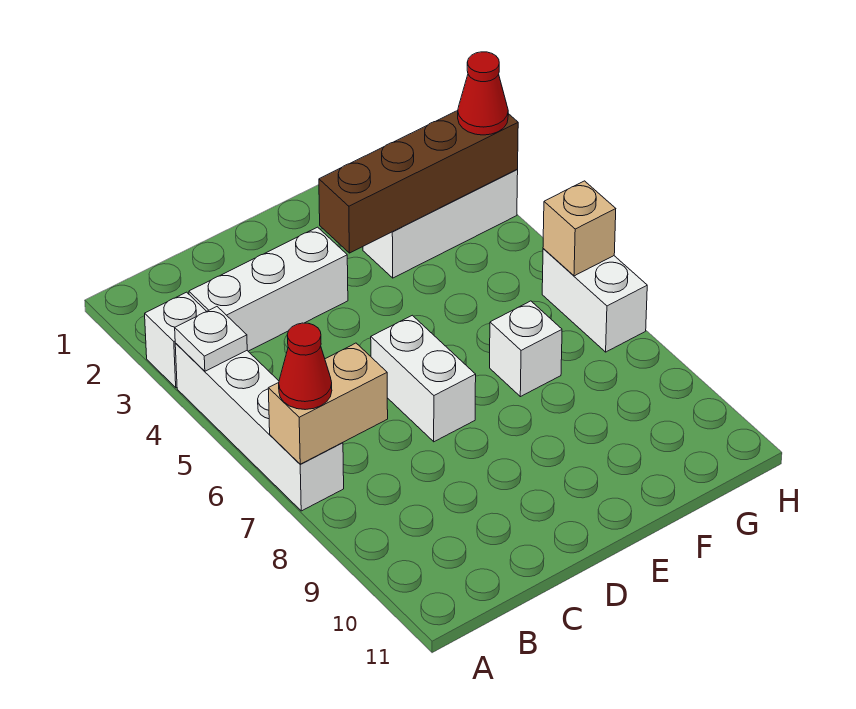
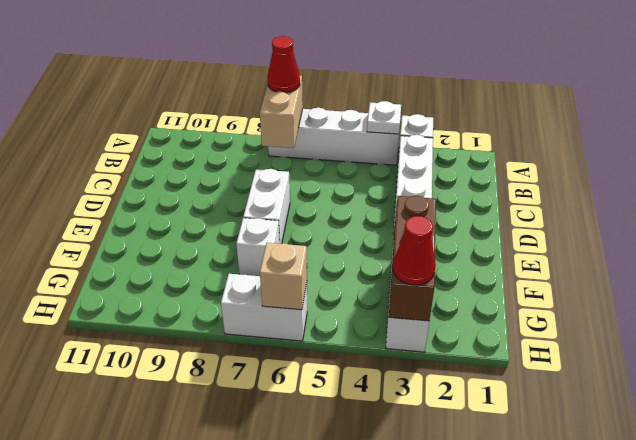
white 1x2 brick [371,315,476,442] -> white 1x2 brick turned to [243,169,290,244]
brown 1x4 brick [319,111,518,253] -> brown 1x3 brick [389,196,436,321]

